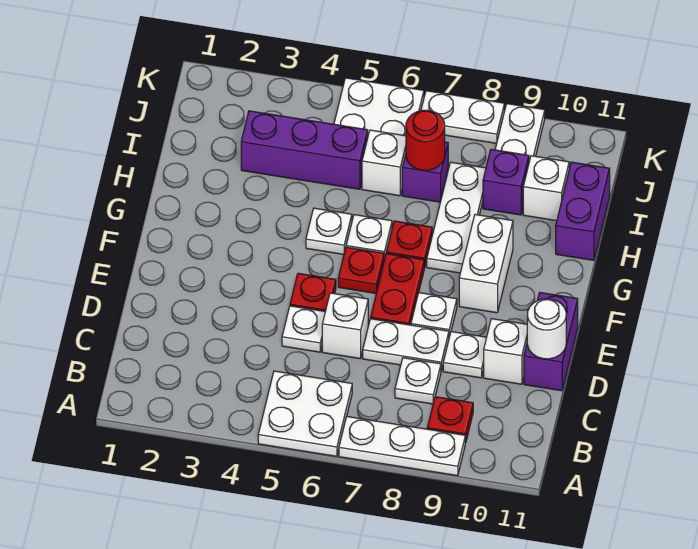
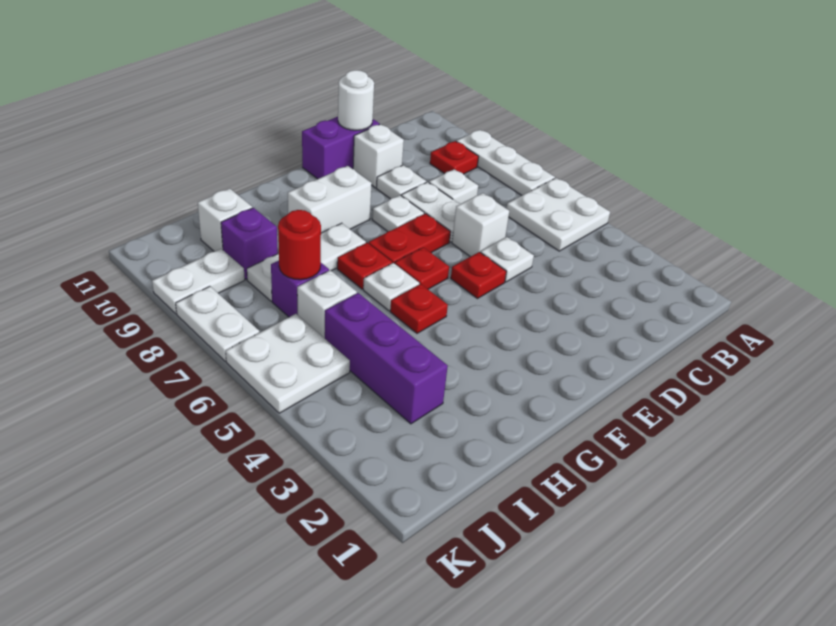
white 1x1 plate [306,208,352,254] -> red 1x1 plate [390,284,448,333]
purple 1x2 brick [556,162,610,260] -> none

